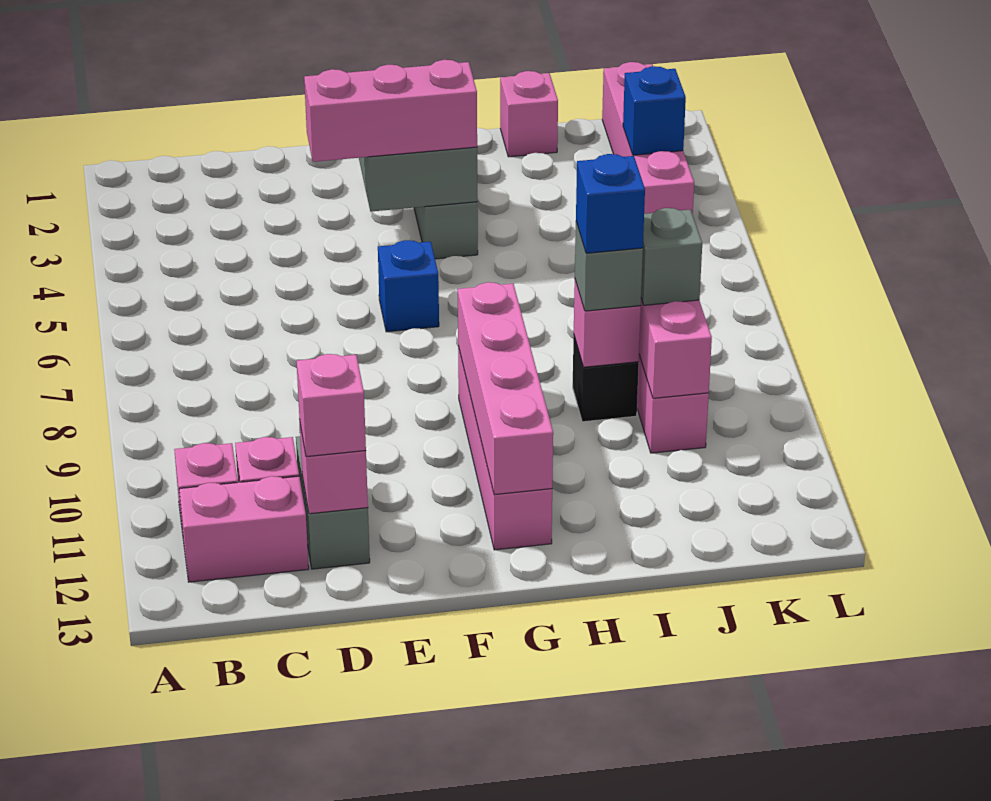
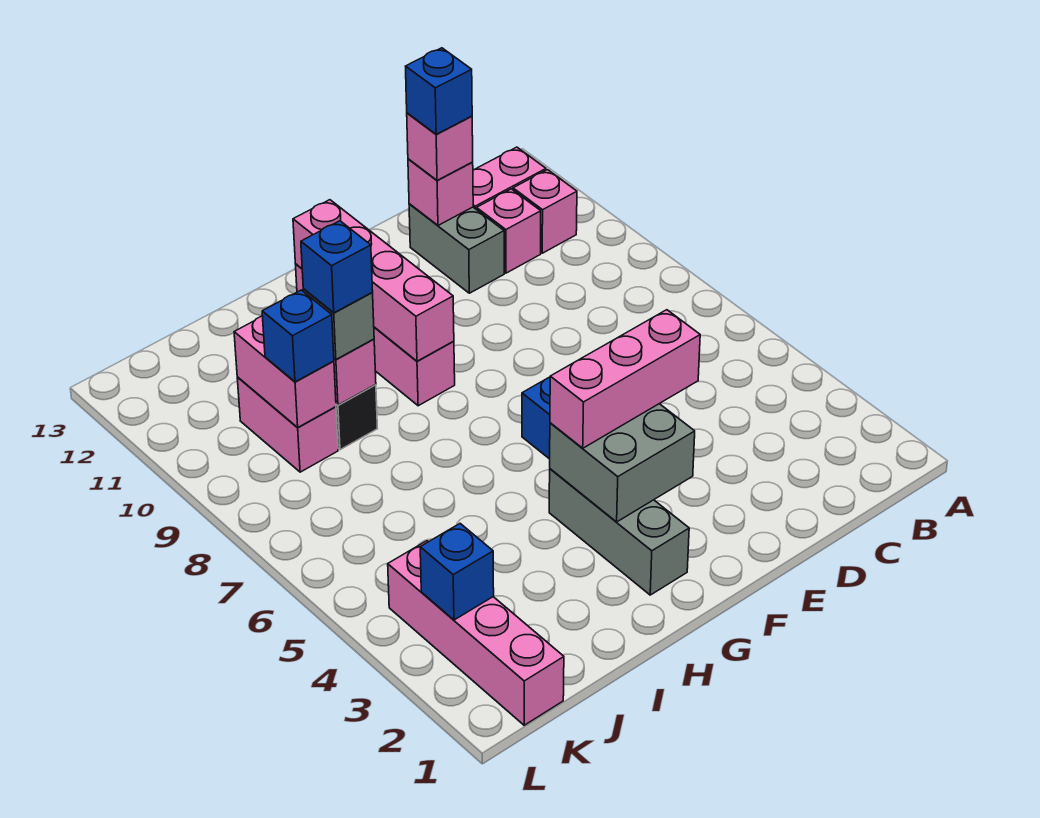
none -> blue 1x1 brick [406,48,472,134]
pink 1x1 brick [500,71,558,157] -> none
grey 1x1 brick [641,208,702,305] -> blue 1x1 brick [262,290,334,382]

